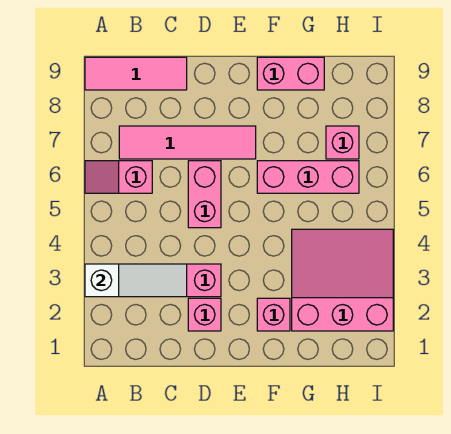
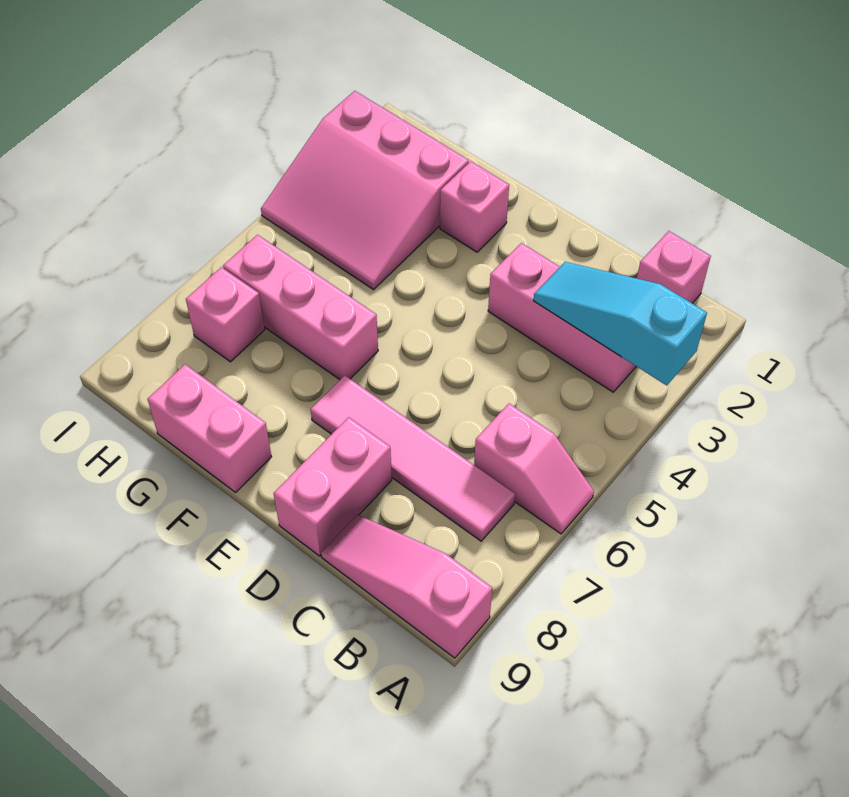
white 1x3 slope [85,264,187,297] -> cyan 1x3 slope [533,262,707,386]
pink 1x3 tile [85,57,187,90] -> pink 1x3 slope [321,515,492,658]
pink 1x1 brick [188,298,221,331] -> pink 1x1 brick moved to [637,231,711,303]
pink 1x2 brick [188,161,221,228] -> pink 1x2 brick moved to [274,417,392,556]

